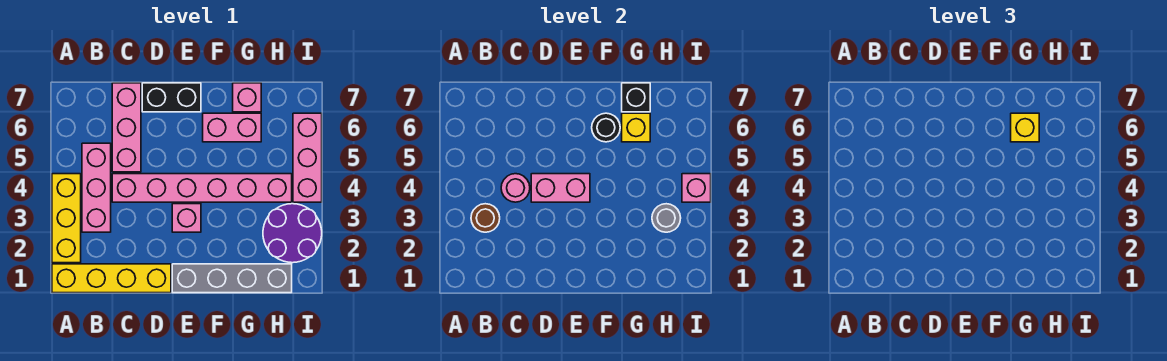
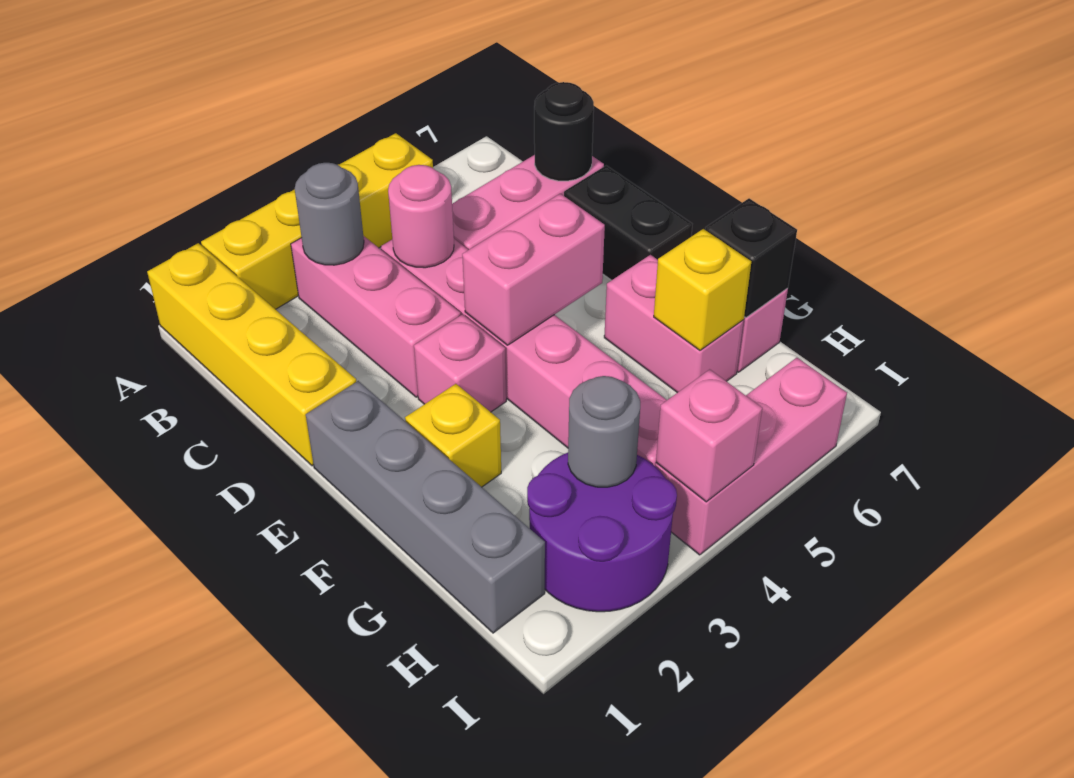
yellow 1x3 brick [52,174,81,263] -> yellow 1x4 brick [201,133,433,309]
pink 1x3 brick [82,143,111,232] -> pink 1x3 brick turned to [291,236,461,397]
brown 1x1 round brick [471,204,500,232] -> grey 1x1 round brick [295,163,364,265]
pink 1x2 brick [531,174,590,202] -> pink 1x2 brick turned to [462,194,605,345]
black 1x1 round brick [592,113,620,142] -> black 1x1 round brick moved to [534,82,594,181]
yellow 1x1 brick [1011,113,1039,142] -> yellow 1x1 brick moved to [405,384,501,487]

